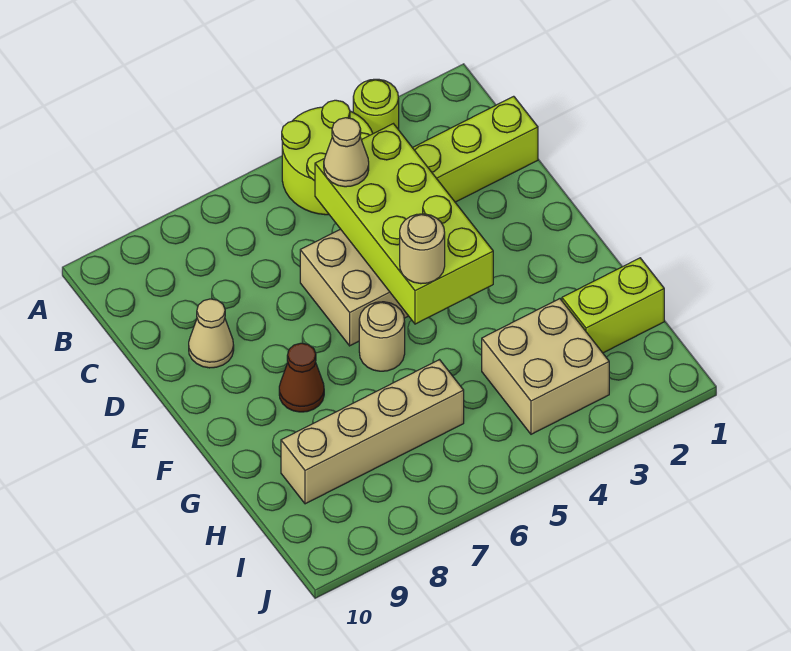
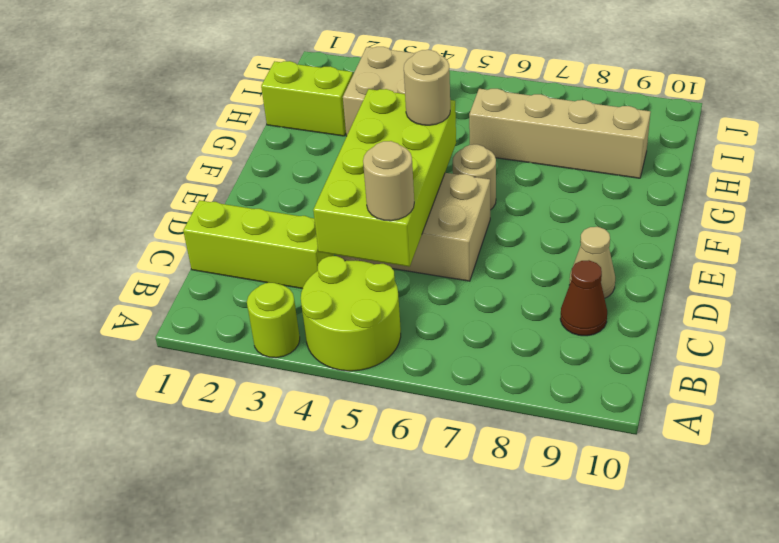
tan 1x1 cone [324,118,369,187] -> tan 1x1 round brick [363,141,414,221]
brown 1x1 cone [279,343,324,412] -> brown 1x1 cone moved to [560,260,607,336]

